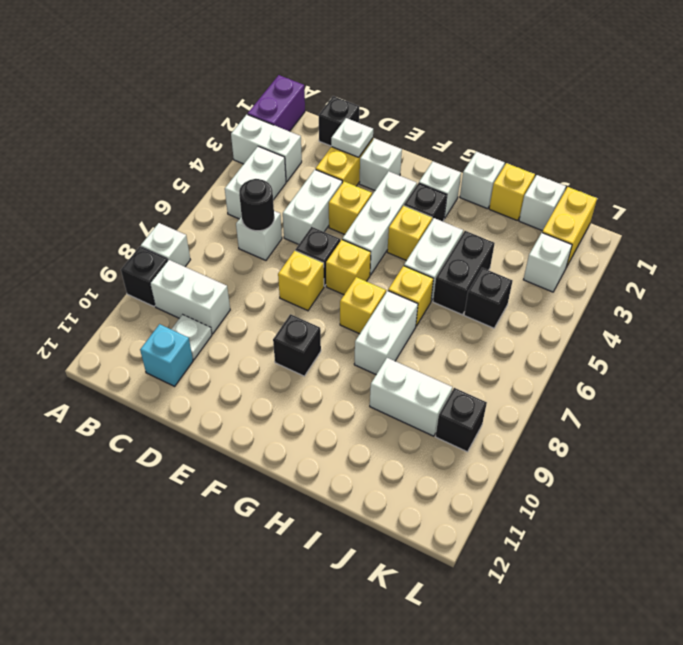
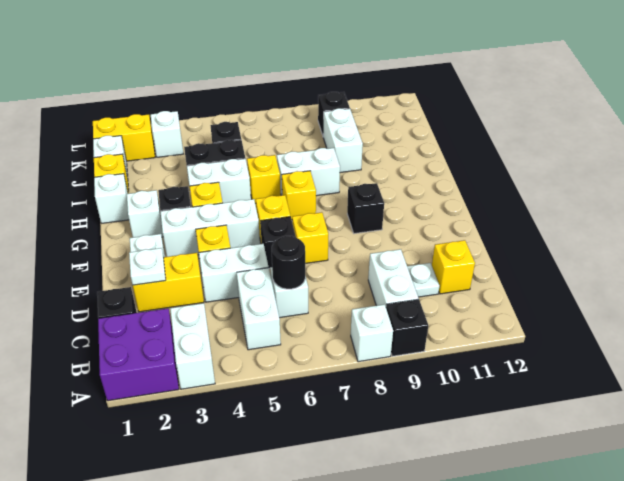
purple 1x2 brick [248,75,305,131] -> purple 2x2 brick [98,308,179,401]
white 1x2 brick [225,146,286,219] -> white 1x2 brick turned to [237,268,281,350]
cyan 1x1 brick [140,324,193,386] -> yellow 1x1 brick [432,240,475,294]

